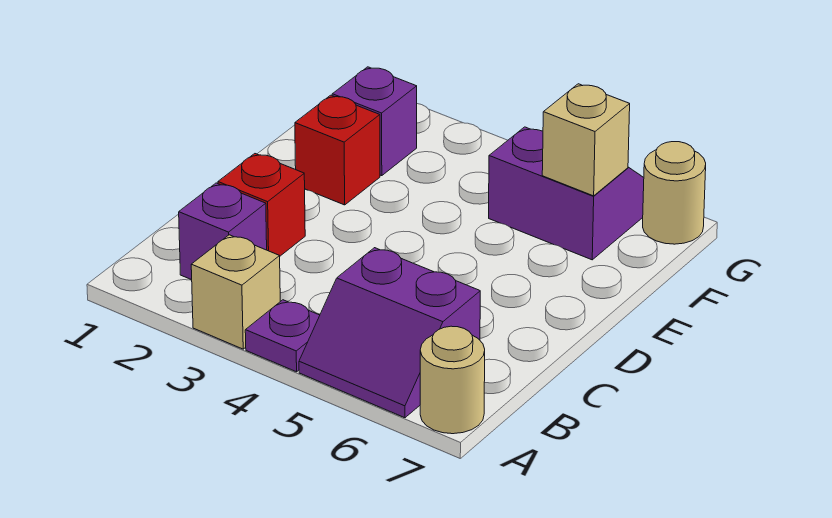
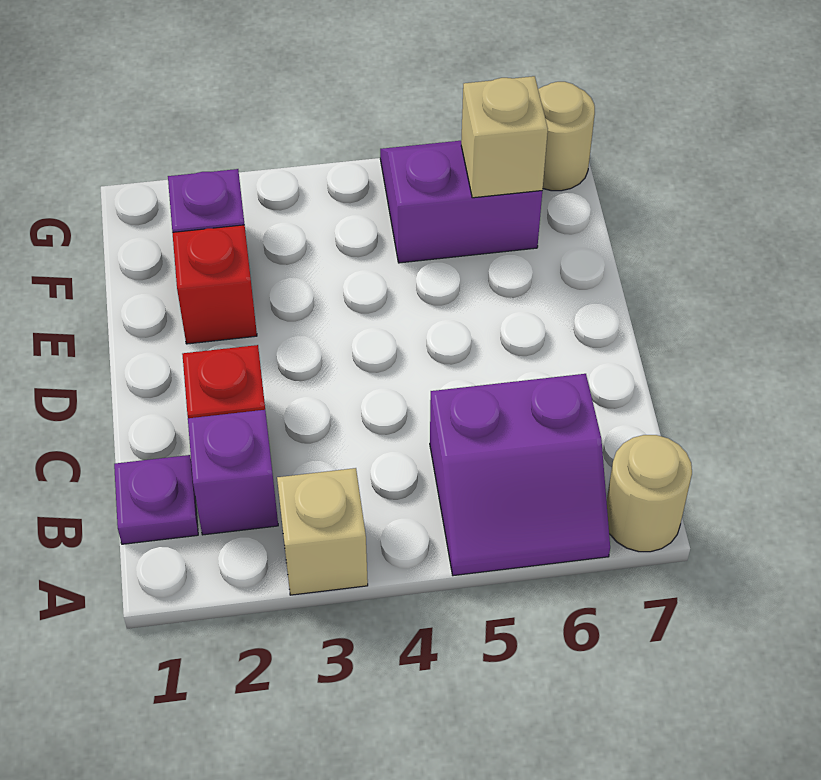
purple 1x1 plate [245,300,320,372] -> purple 1x1 plate moved to [114,455,198,544]

